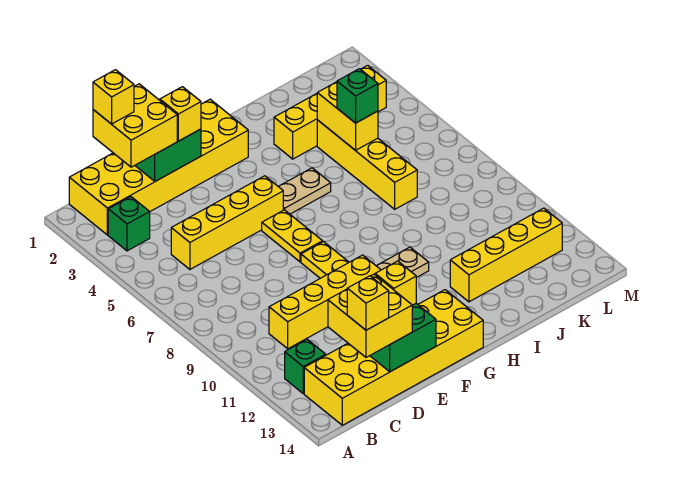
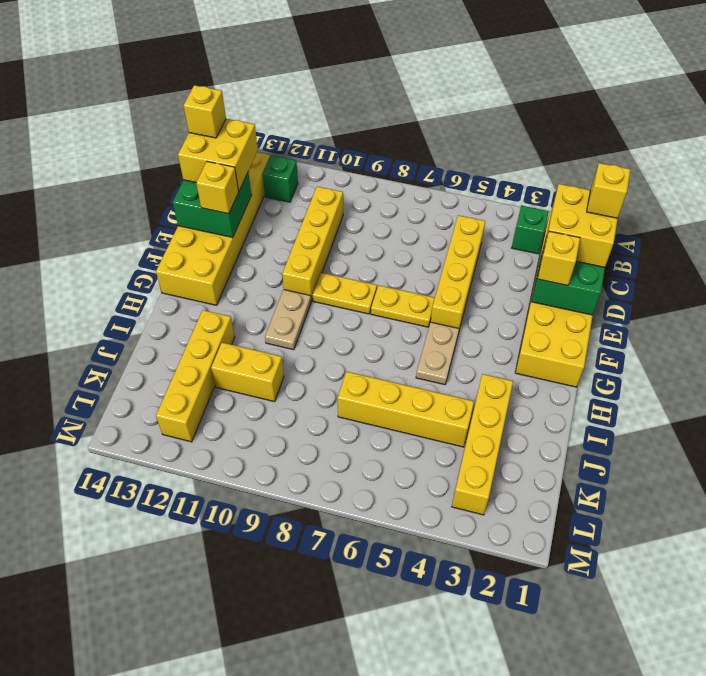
yellow 1x2 brick [317,82,378,150] -> yellow 1x2 brick moved to [211,343,284,402]
green 1x1 brick [337,69,378,123] -> none

